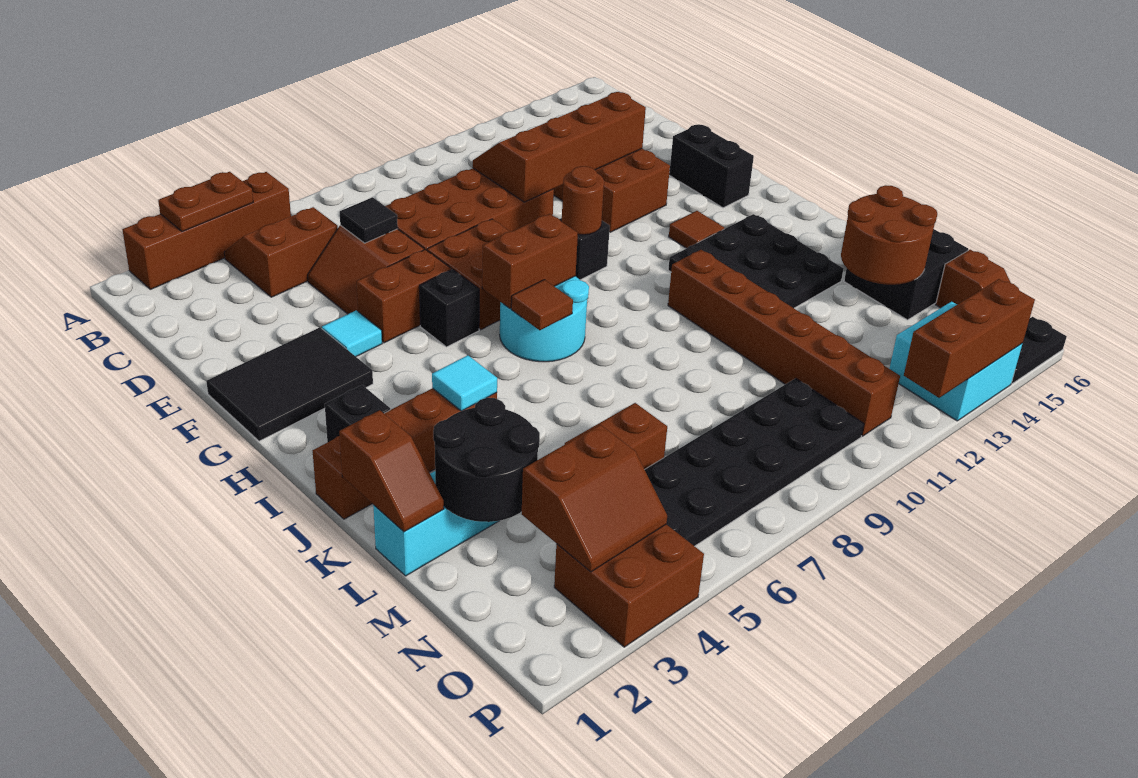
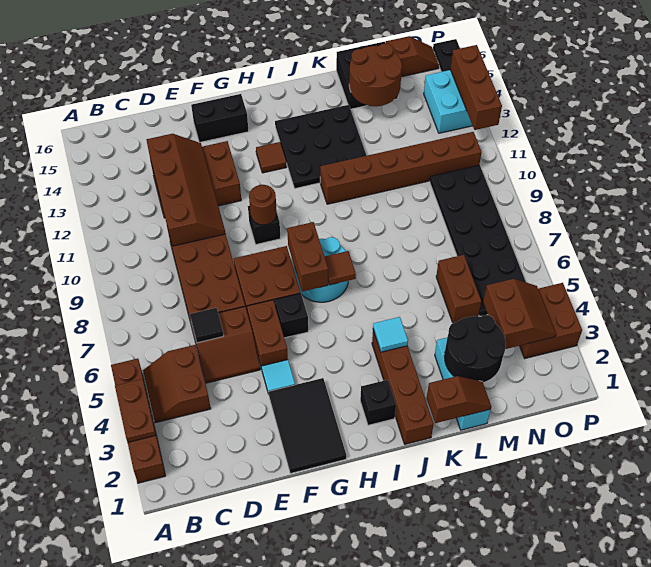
brown 2x4 slope [473,92,646,202] -> brown 2x4 slope turned to [147,134,225,246]

